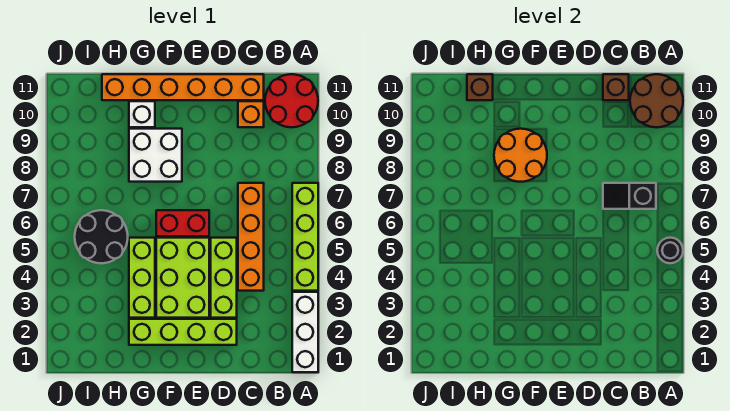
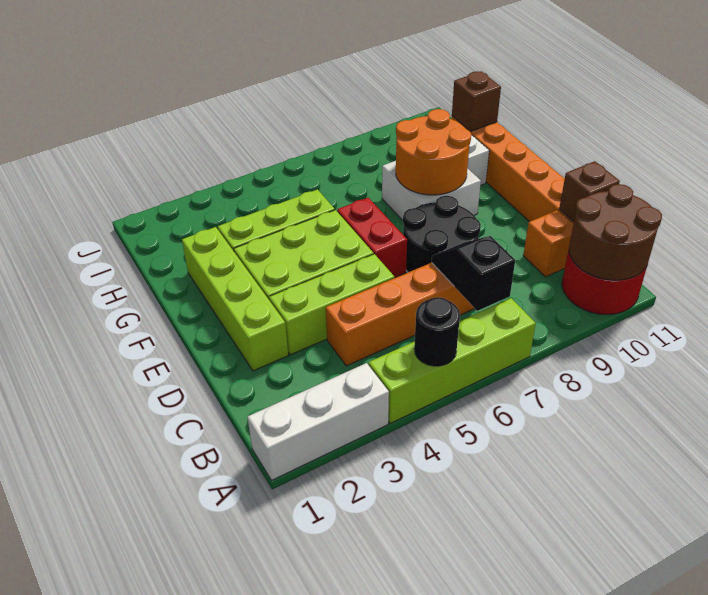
black 2x2 round brick [75,210,128,263] -> black 2x2 round brick moved to [403,196,481,272]

